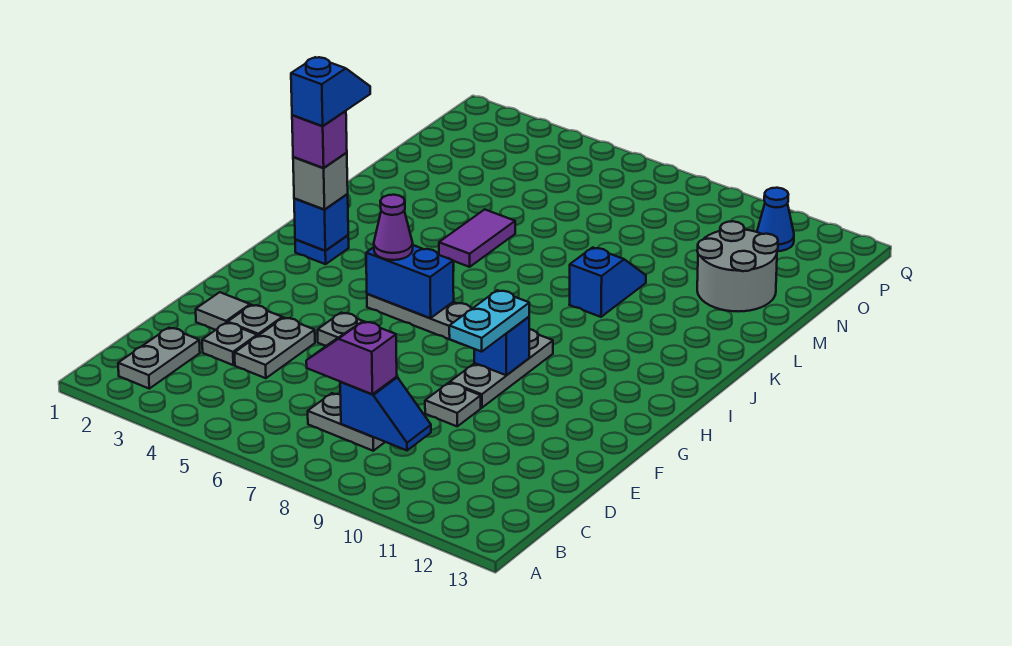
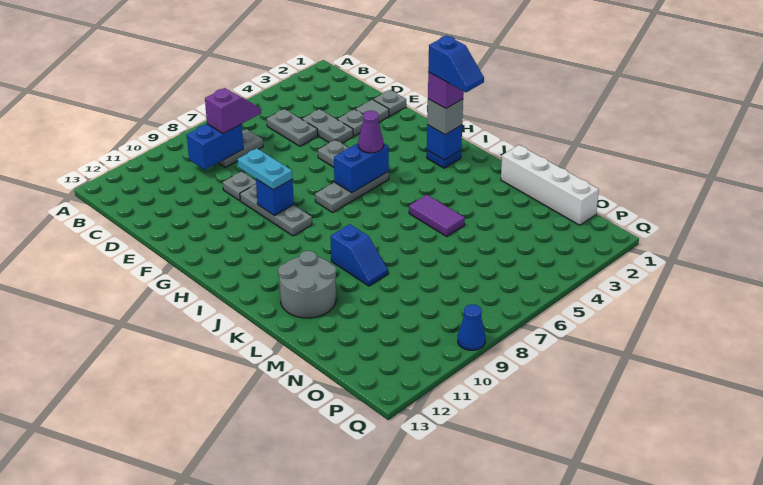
grey 1x2 plate [118,328,200,389] -> grey 1x2 plate moved to [267,109,318,146]
blue 1x2 slope [340,377,431,450] -> blue 1x2 brick [187,124,243,170]
grey 1x1 plate [202,323,257,365] -> grey 1x1 plate moved to [373,90,406,116]
none -> white 1x4 brick [501,145,599,225]
grey 2x2 round brick [697,221,778,312] -> grey 2x2 round brick moved to [278,251,336,318]
blue 1x1 cone [757,188,794,251] -> blue 1x1 cone moved to [458,305,486,350]

